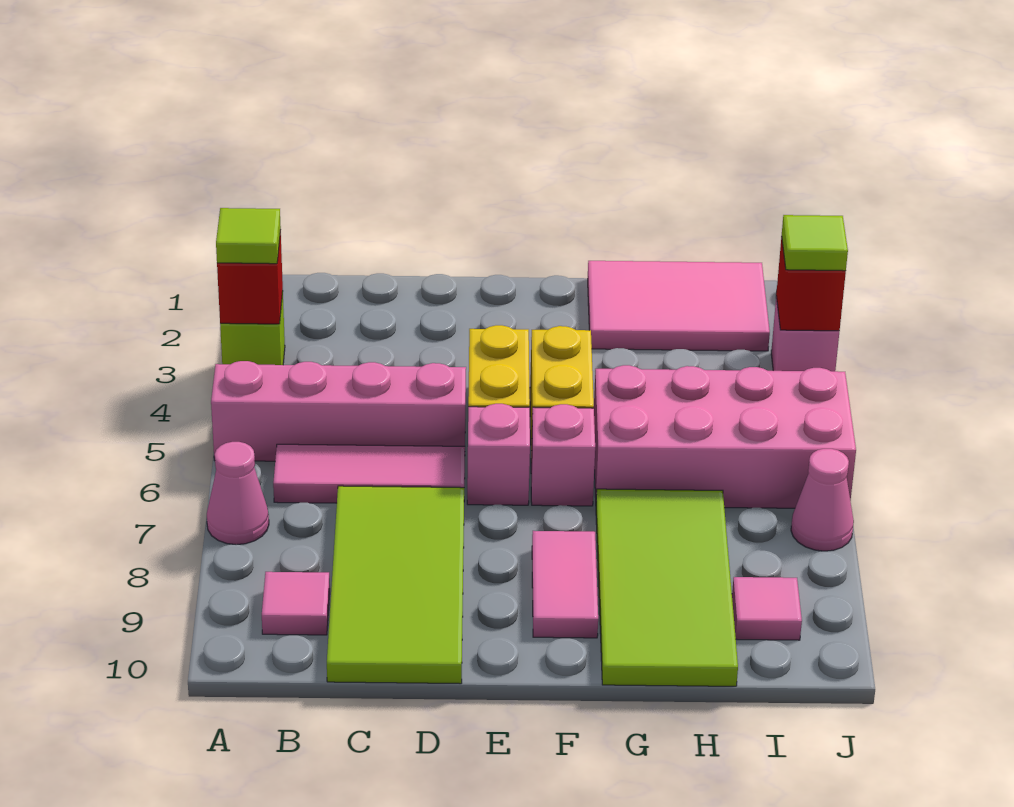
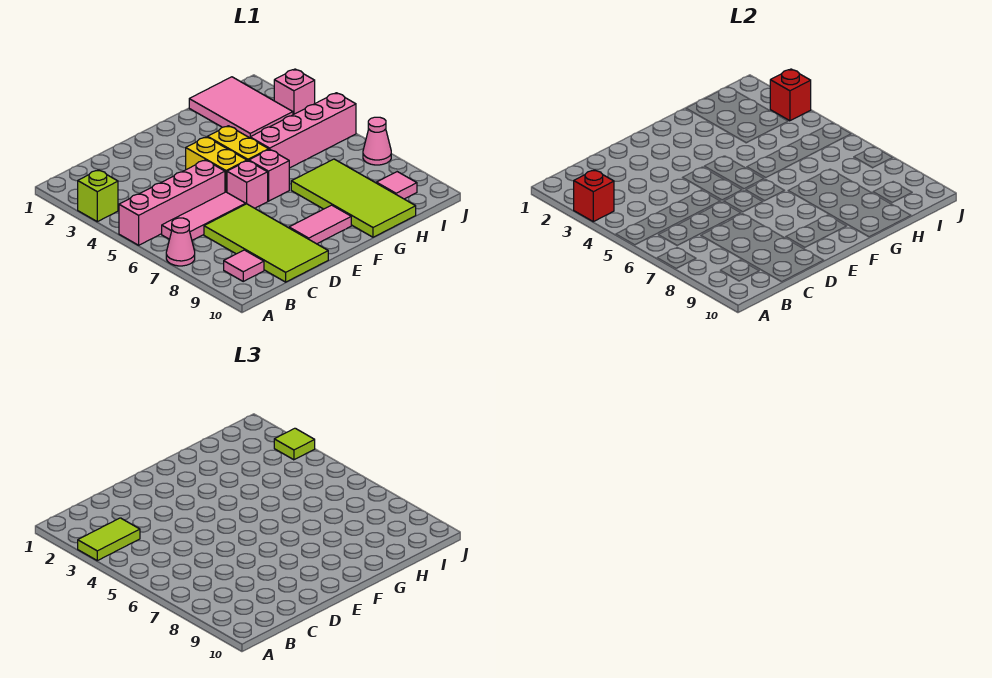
lime 1x1 tile [216,208,281,264] -> lime 1x2 tile [78,518,140,561]
pink 1x2 tile [532,531,598,638] -> pink 1x2 tile turned to [289,205,351,244]
pink 2x3 tile [588,261,770,351] -> pink 2x3 tile turned to [189,77,293,138]
pink 2x4 brick [594,365,856,508] -> pink 1x4 brick [250,93,356,168]

